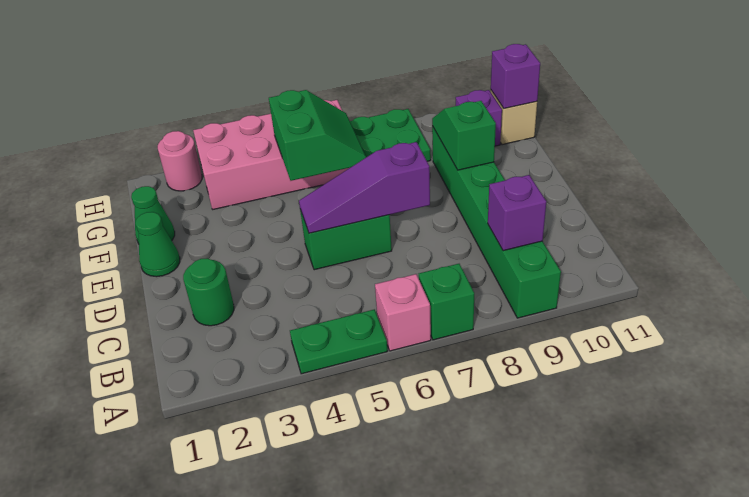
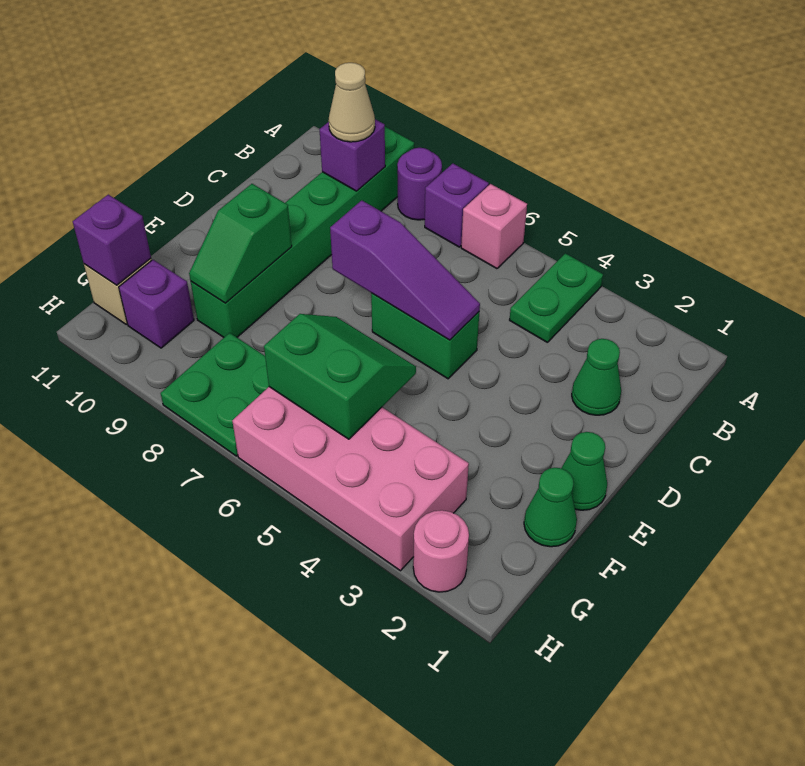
green 1x2 plate [290,309,387,374] -> green 1x2 plate turned to [510,253,603,343]
green 1x1 brick [419,264,474,340] -> purple 1x1 brick [425,164,489,247]
none -> purple 1x1 round brick [397,148,442,220]
none -> tan 1x1 cone [329,63,375,142]
green 1x1 round brick [183,258,234,326] -> green 1x1 cone [572,339,621,415]
green 2x2 slope [269,90,366,181] -> green 2x2 slope turned to [264,314,416,439]

